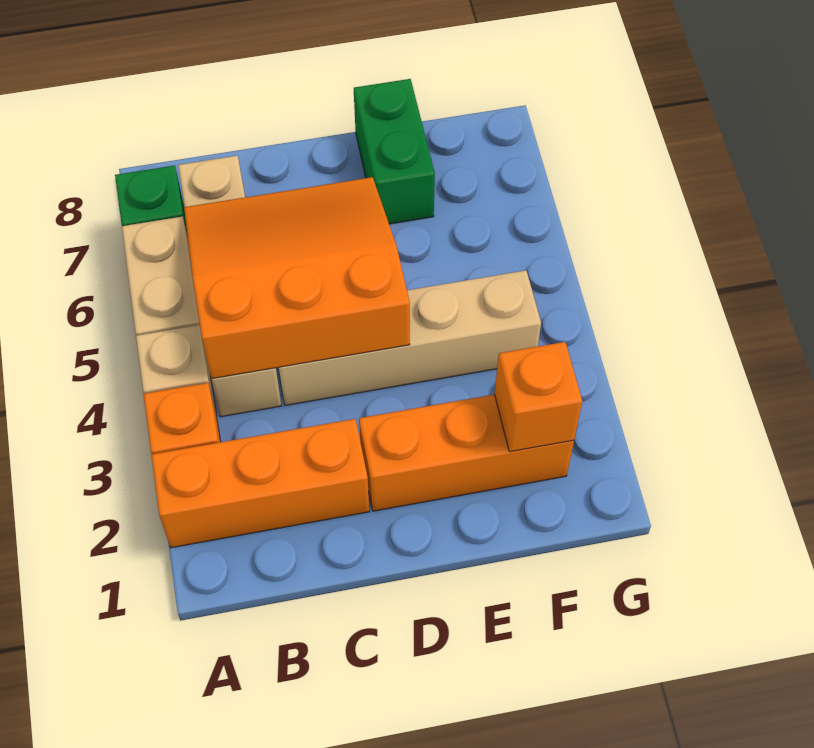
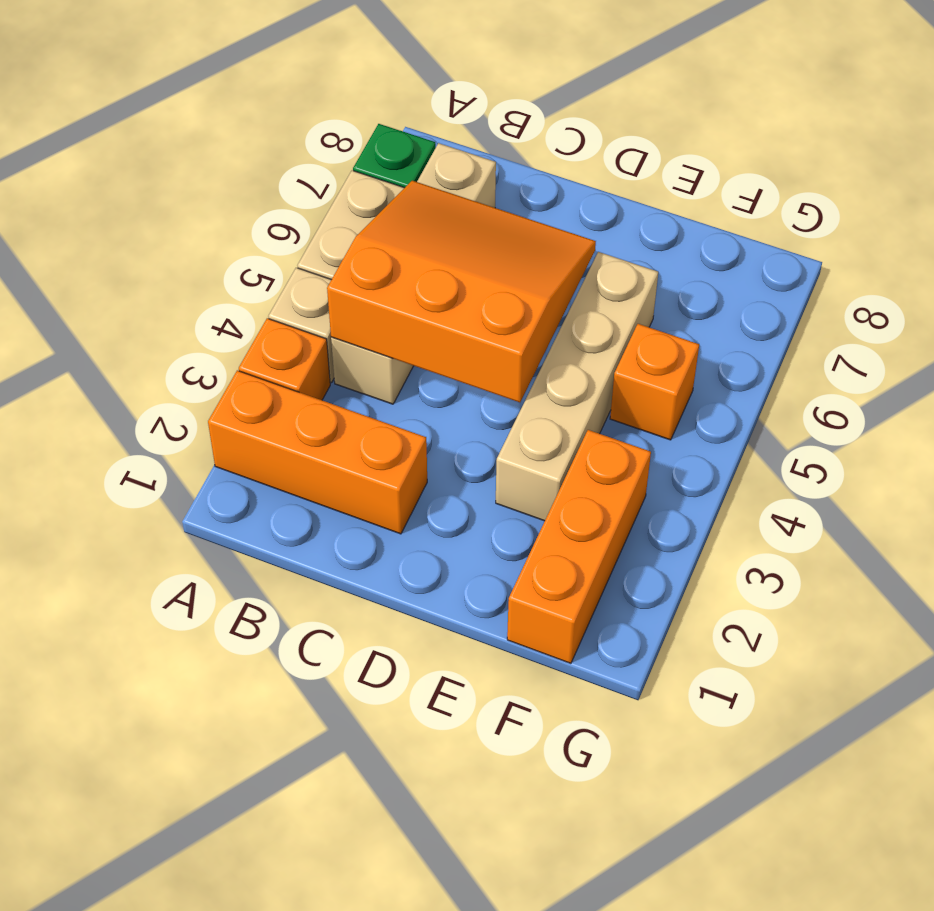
tan 1x4 brick [278,270,541,405] -> tan 1x4 brick turned to [496,252,658,521]
orange 1x3 brick [359,394,574,511] -> orange 1x3 brick turned to [507,430,651,663]
green 1x2 brick [354,79,435,224] -> none
orange 1x1 brick [495,342,582,452] -> orange 1x1 brick moved to [610,324,699,440]

